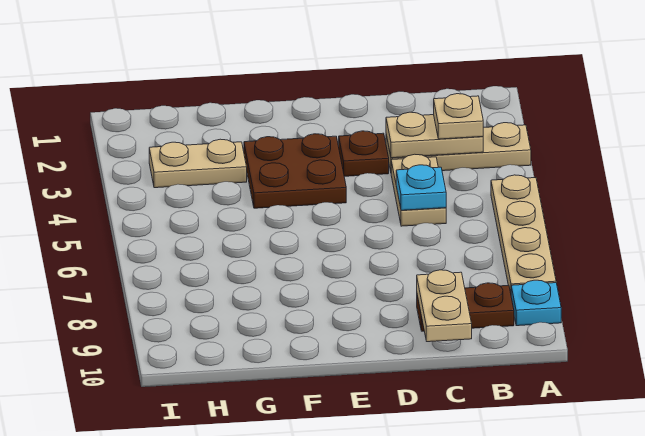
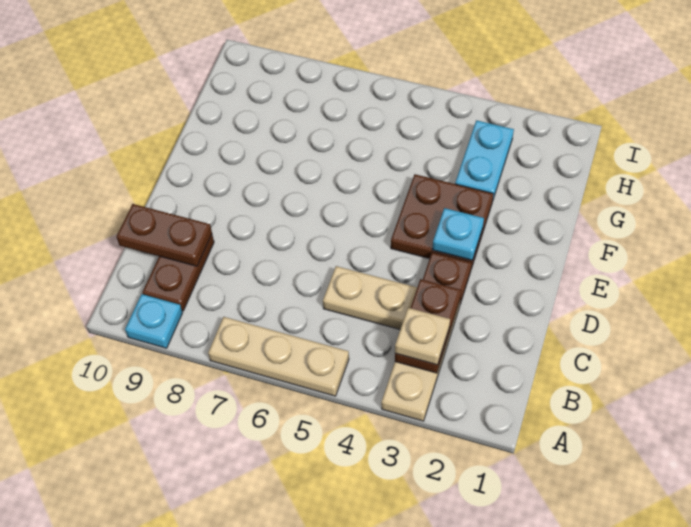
tan 1x4 plate [491,175,556,293] -> tan 1x3 plate [208,317,349,396]
tan 1x2 plate [386,112,483,158] -> brown 1x2 plate [395,279,461,373]
cyan 1x1 plate [396,165,446,210] -> cyan 1x1 plate moved to [432,208,484,260]
tan 1x2 plate [417,270,472,342] -> brown 1x2 plate [116,204,212,266]
tan 1x2 plate [149,139,247,188] -> cyan 1x2 plate [455,120,514,199]

